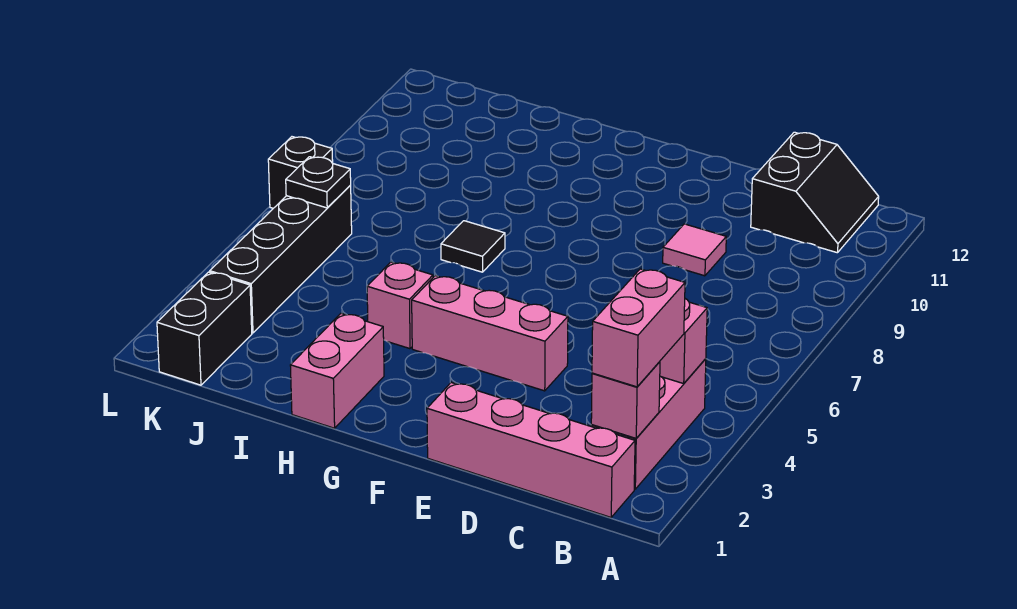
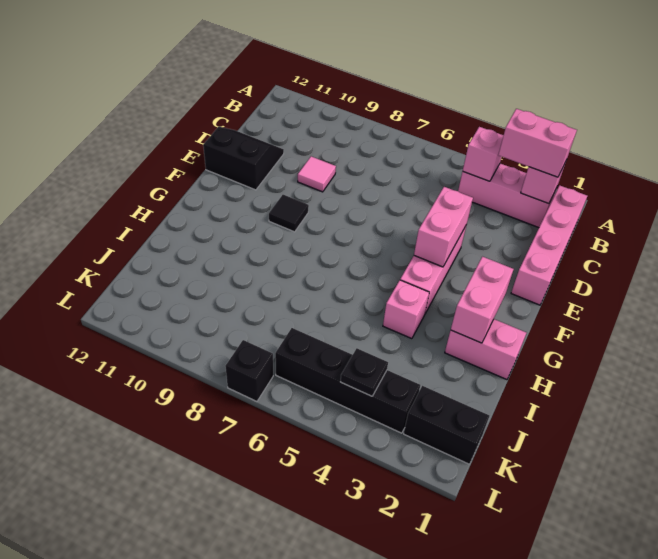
black 2x2 slope [751,132,879,253] -> black 2x2 slope moved to [203,127,284,190]
none -> pink 1x2 brick [414,187,473,267]
none -> pink 1x2 brick [451,257,514,343]
black 1x1 tile [441,221,505,272] -> black 1x1 tile moved to [269,195,309,232]
black 1x1 plate [286,157,351,208] -> black 1x1 plate moved to [341,348,388,396]

